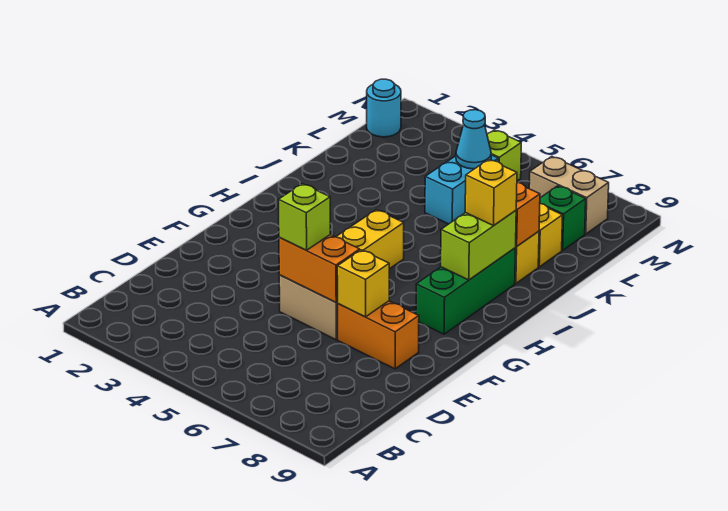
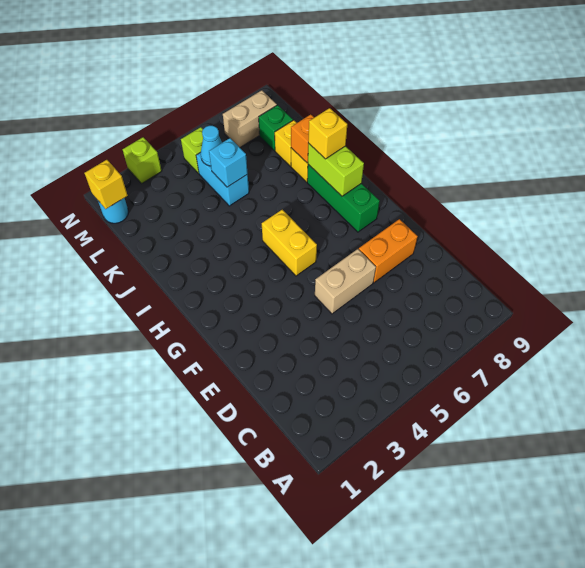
orange 1x2 brick [279,235,360,302] -> none
lime 1x1 brick [279,184,330,250] -> lime 1x1 brick moved to [123,137,162,184]
yellow 1x1 brick [337,250,389,317] -> yellow 1x1 brick moved to [85,160,128,209]
none -> cyan 1x1 brick [209,138,248,187]

